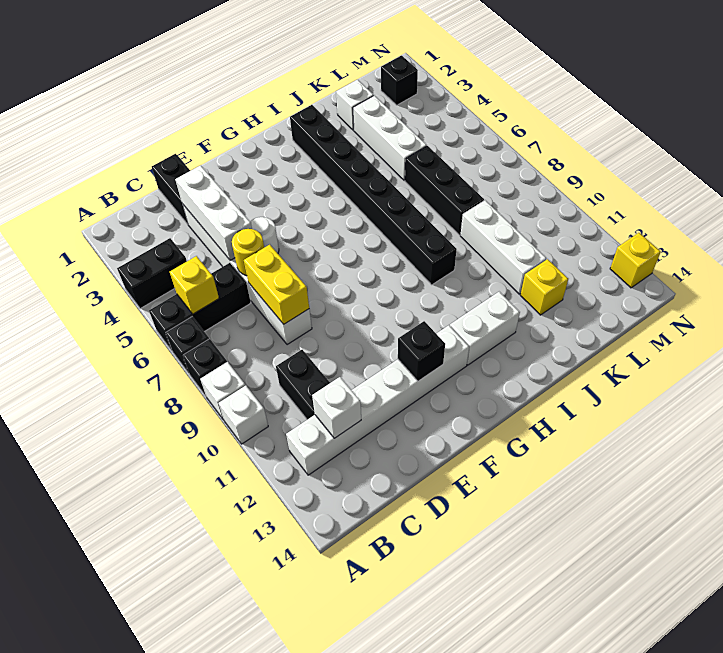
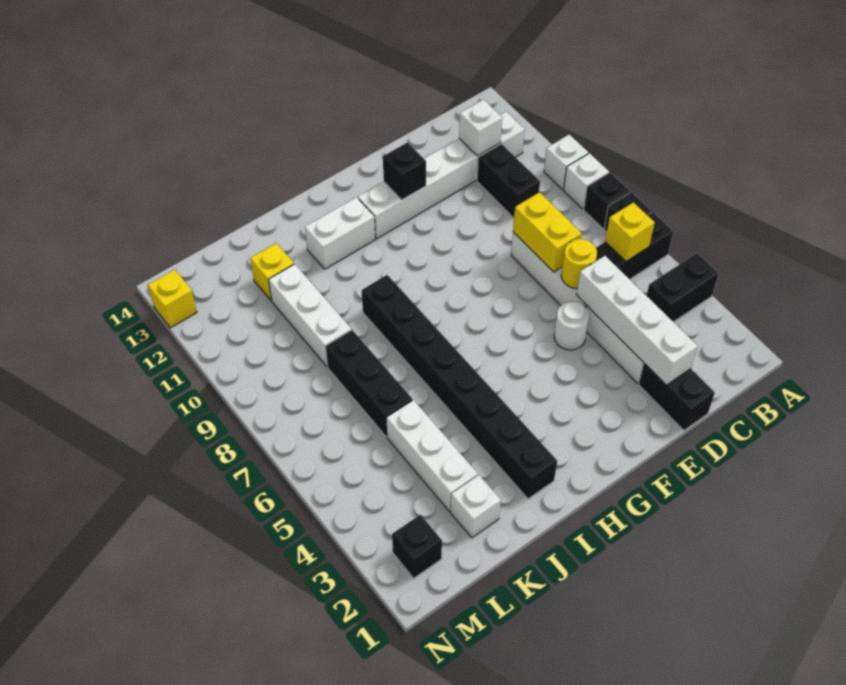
white 1x3 brick [175,165,252,260] -> white 1x4 brick [577,256,698,385]

